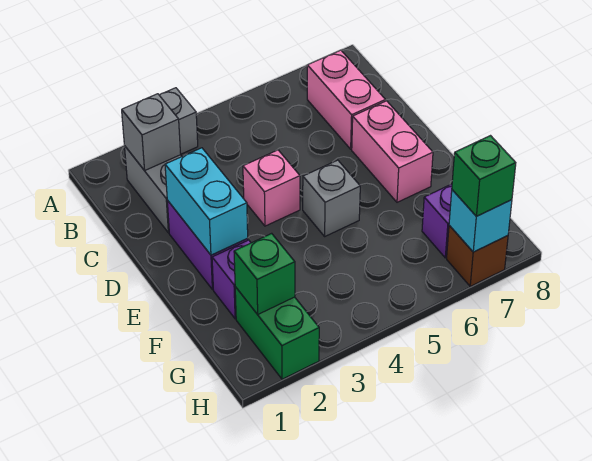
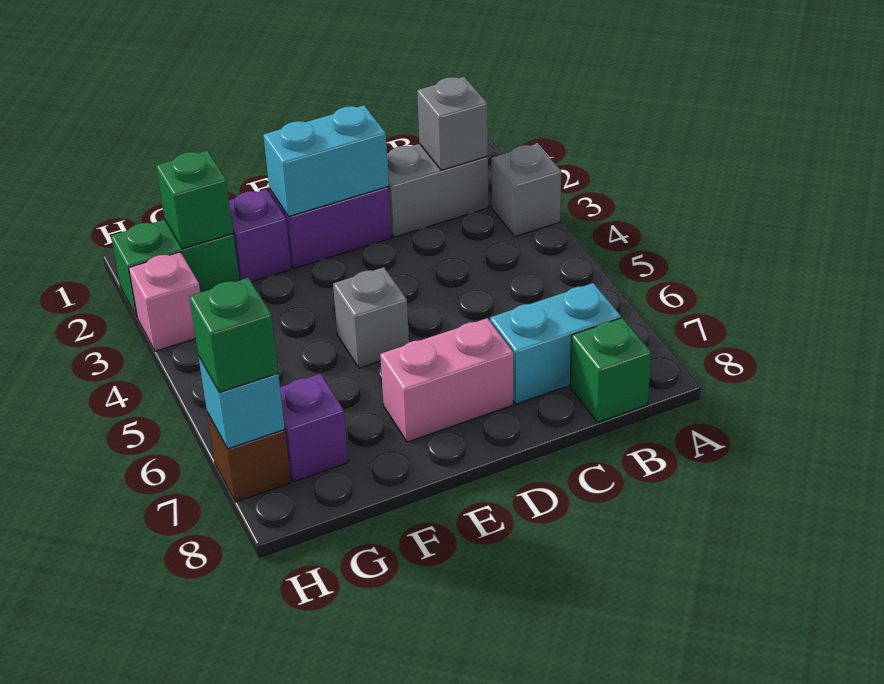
pink 1x2 brick [307,50,385,149] -> cyan 1x2 brick [490,283,621,404]
none -> green 1x1 brick [570,318,651,422]
pink 1x1 brick [243,150,300,226] -> pink 1x1 brick moved to [129,252,200,351]

